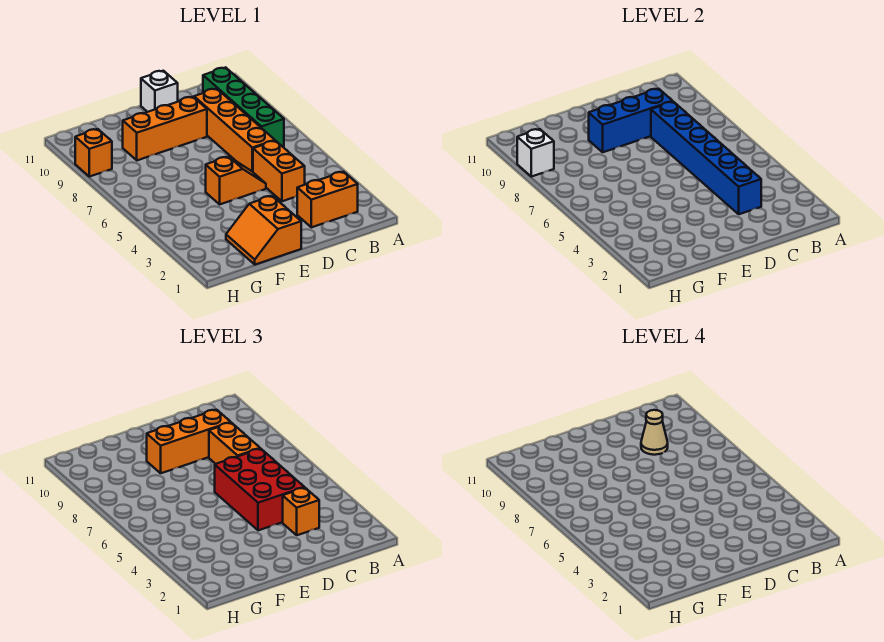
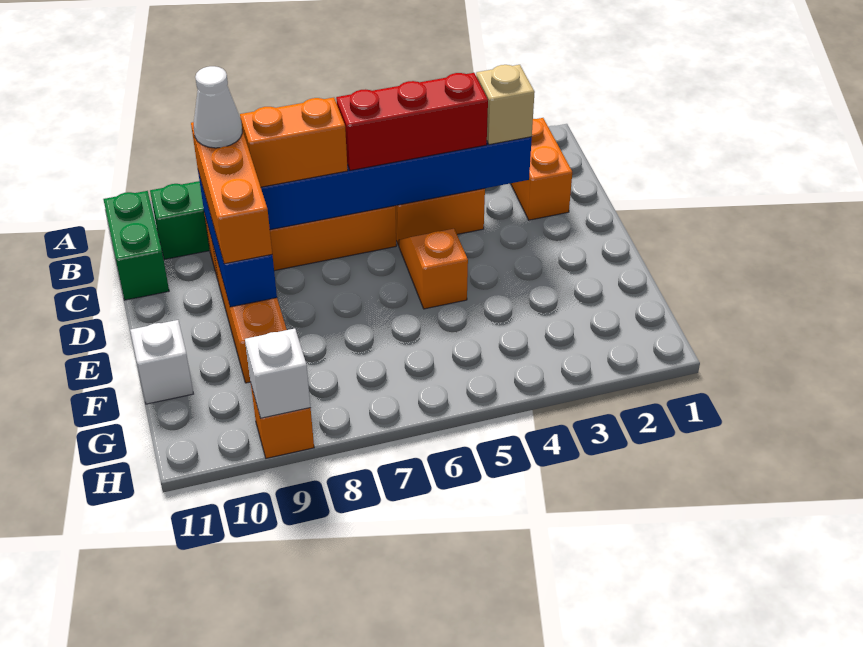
none -> green 1x2 brick [103,191,169,300]
orange 1x1 brick [283,488,319,535] -> tan 1x1 brick [476,65,535,145]
red 2x3 brick [215,449,305,530] -> red 1x3 brick [336,73,488,171]
tan 1x1 cone [641,410,668,455] -> white 1x1 cone [194,66,242,148]
white 1x1 brick [141,71,178,112] -> white 1x1 brick moved to [130,320,193,404]
orange 2x2 slope [226,196,301,265] -> none

